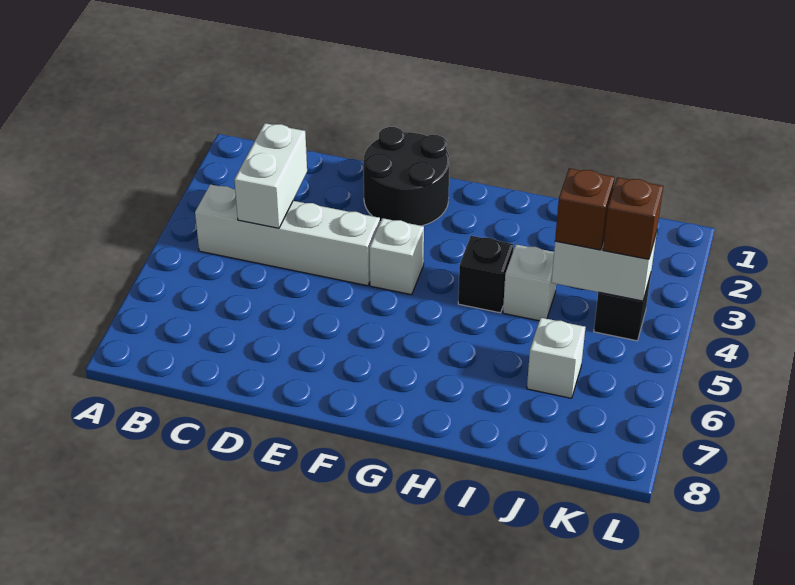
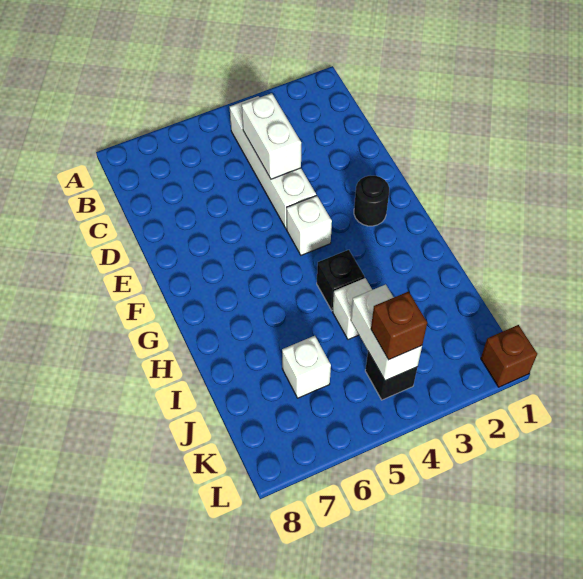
white 1x2 brick [234,123,307,228] -> white 1x2 brick turned to [242,93,301,179]
black 2x2 round brick [363,127,450,226] -> black 1x1 round brick [354,176,389,226]
brown 1x1 brick [555,168,615,250] -> brown 1x1 brick moved to [481,325,537,387]

